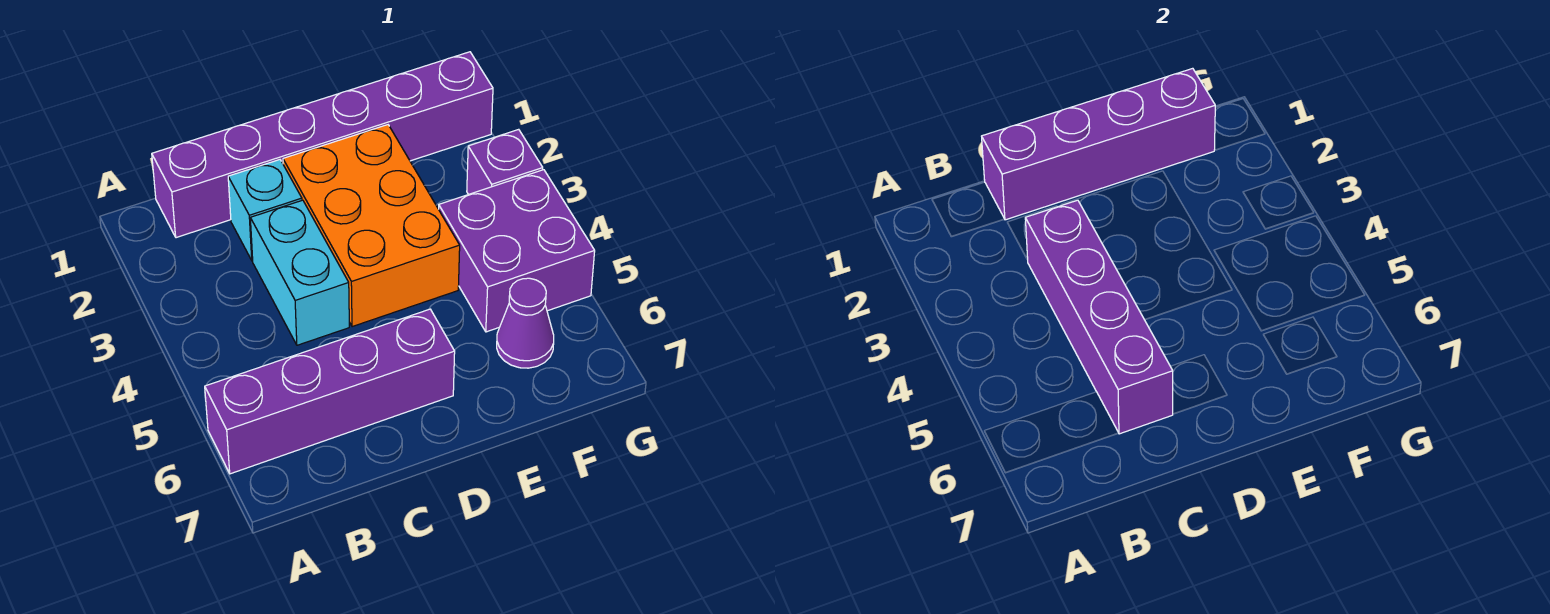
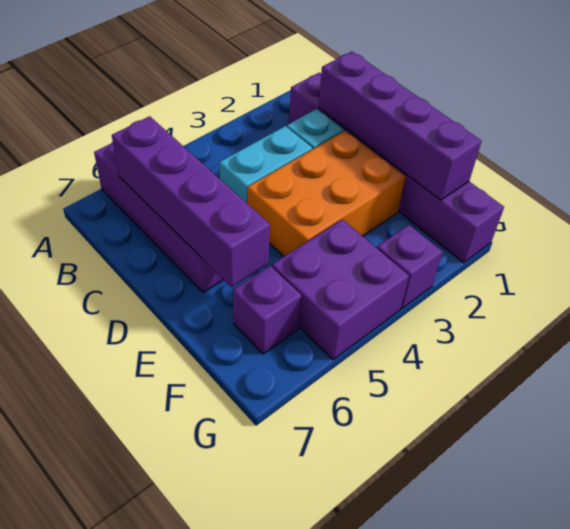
purple 1x4 brick [1025,200,1173,434] -> purple 1x4 brick turned to [112,116,270,287]
purple 1x1 cone [497,278,554,368] -> purple 1x1 brick [233,266,301,354]

